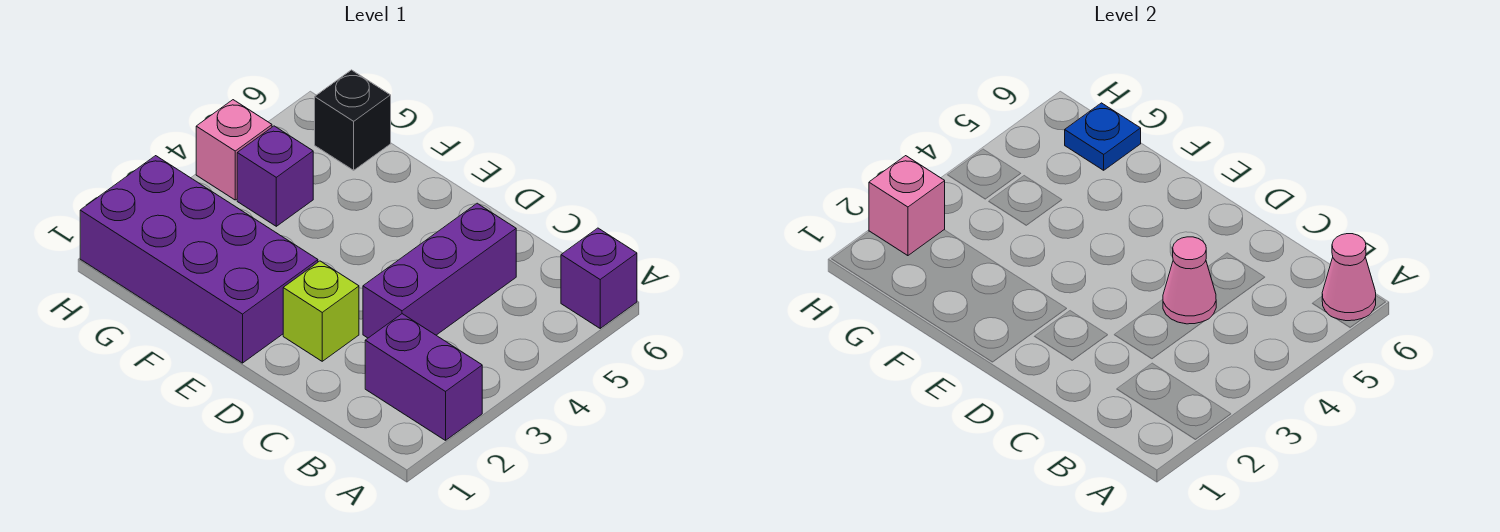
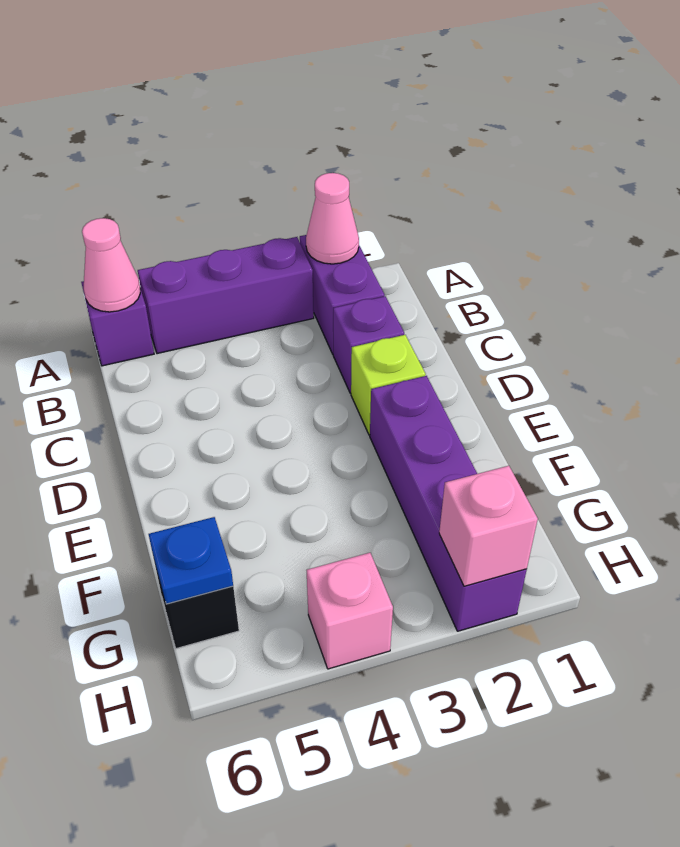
purple 1x3 brick [363,203,516,338] -> purple 1x3 brick moved to [138,237,314,354]
pink 1x1 cone [1163,237,1216,324] -> pink 1x1 cone moved to [306,173,359,264]
purple 2x4 brick [80,156,318,363] -> purple 1x4 brick [370,376,527,631]
purple 1x1 brick [237,126,313,226] -> purple 1x1 brick moved to [333,296,404,393]

